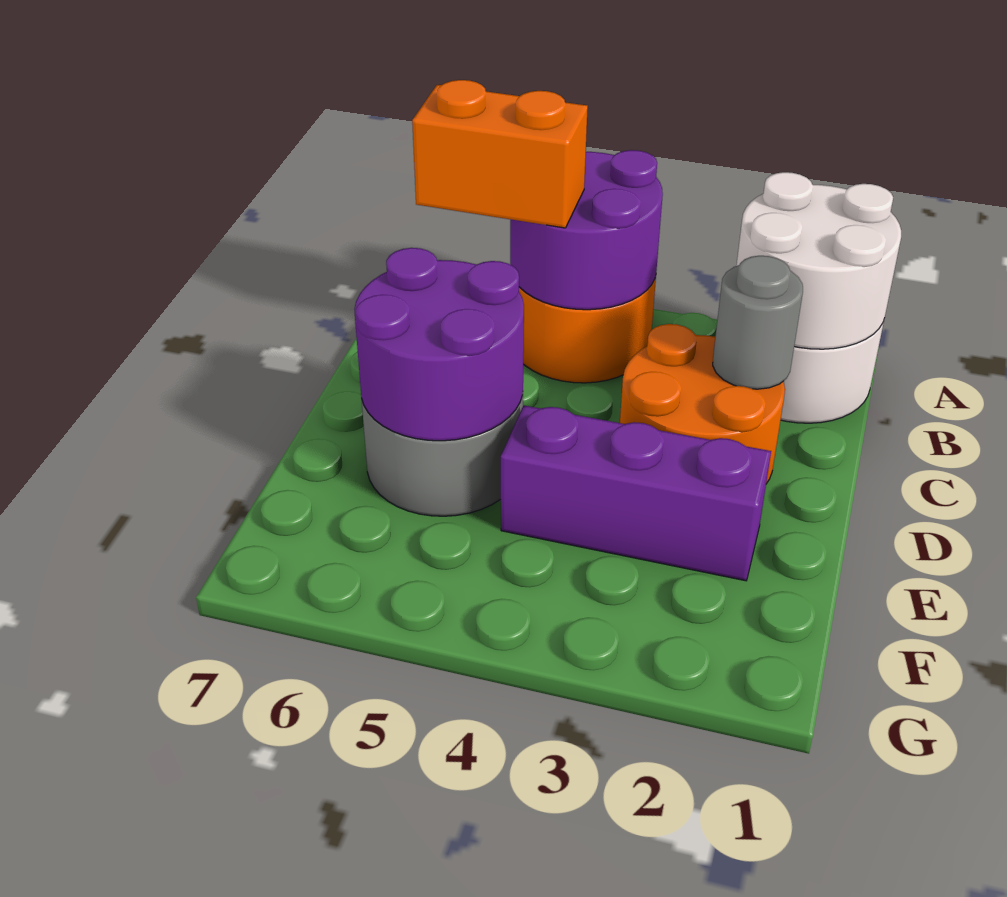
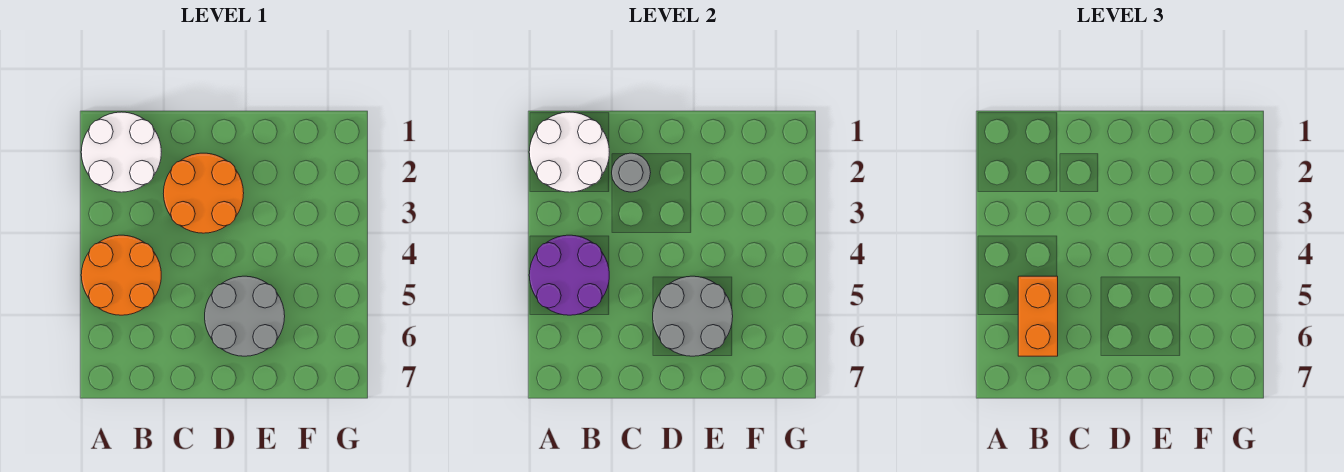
purple 2x2 round brick [354,248,524,441] -> grey 2x2 round brick [653,276,733,356]
purple 1x3 brick [501,405,771,581] -> none

